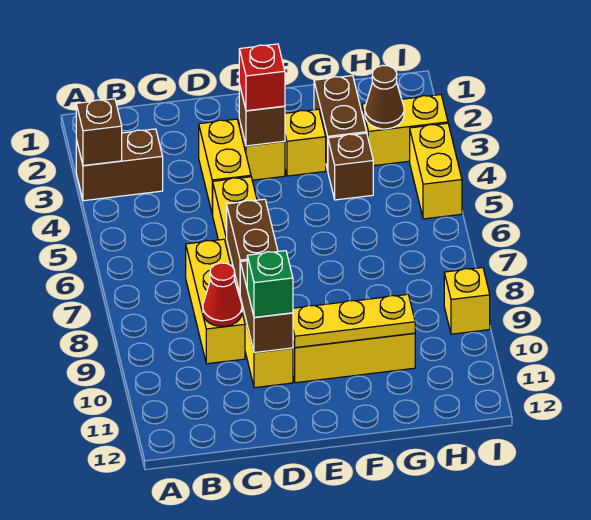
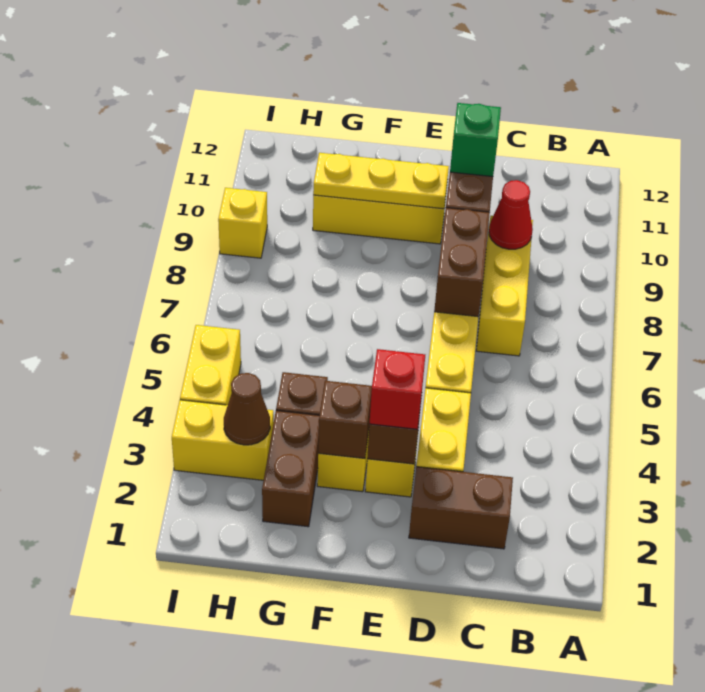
brown 1x2 brick [76,129,163,201] -> brown 1x2 brick moved to [409,467,513,549]
brown 1x1 brick [76,99,122,166] -> brown 1x1 brick moved to [318,381,372,459]

